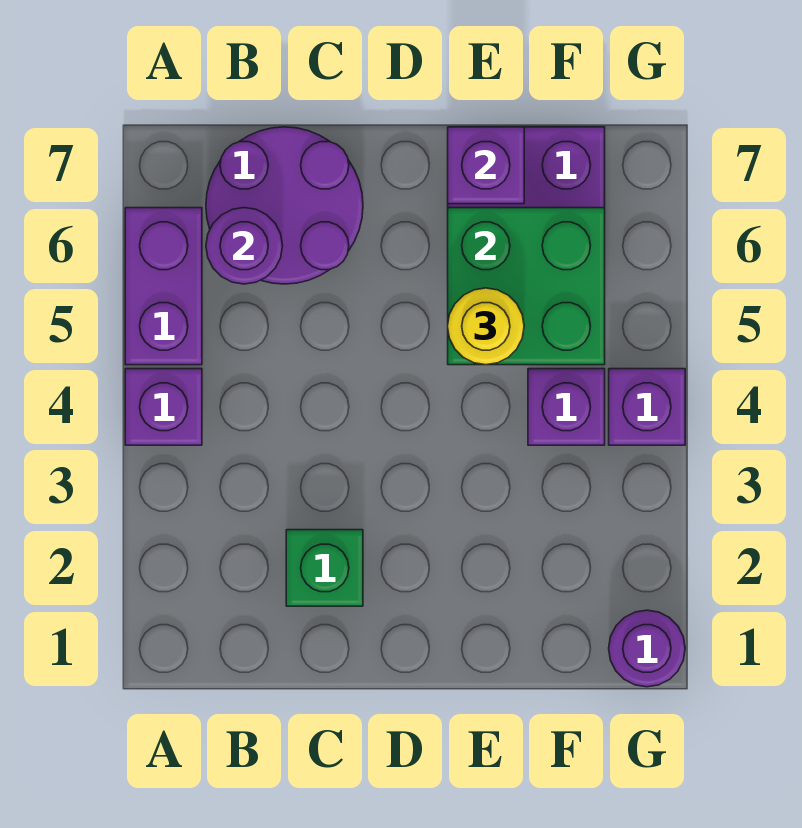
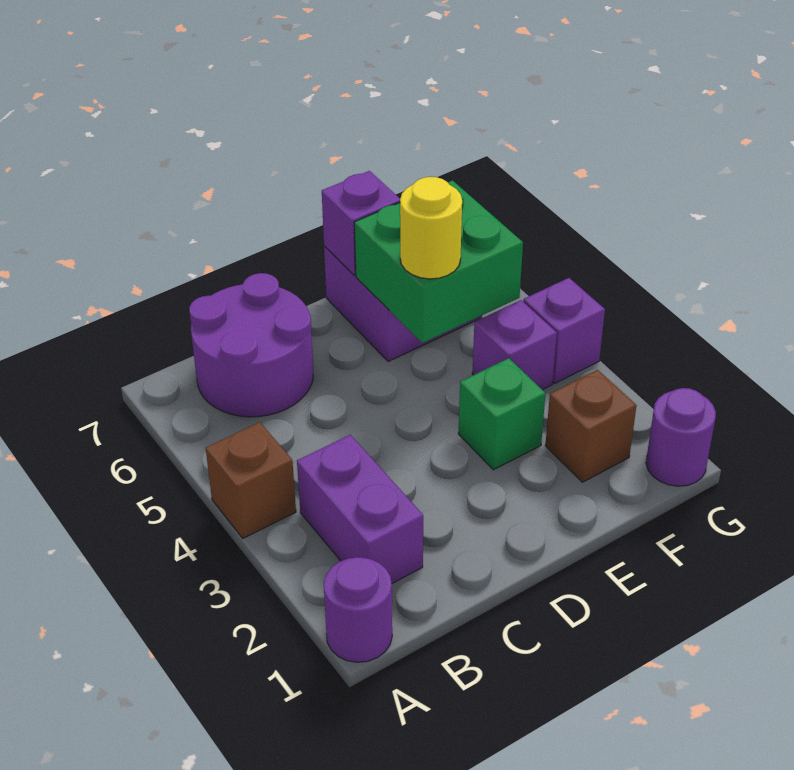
purple 1x1 brick [125,369,202,445] -> brown 1x1 brick [206,422,296,538]
purple 1x2 brick [125,208,202,365] -> purple 1x2 brick moved to [297,435,423,583]
purple 1x1 round brick [206,208,283,284] -> purple 1x1 round brick moved to [324,557,392,662]
green 1x1 brick [286,530,363,606] -> green 1x1 brick moved to [458,358,546,470]
none -> brown 1x1 brick [545,370,637,482]

